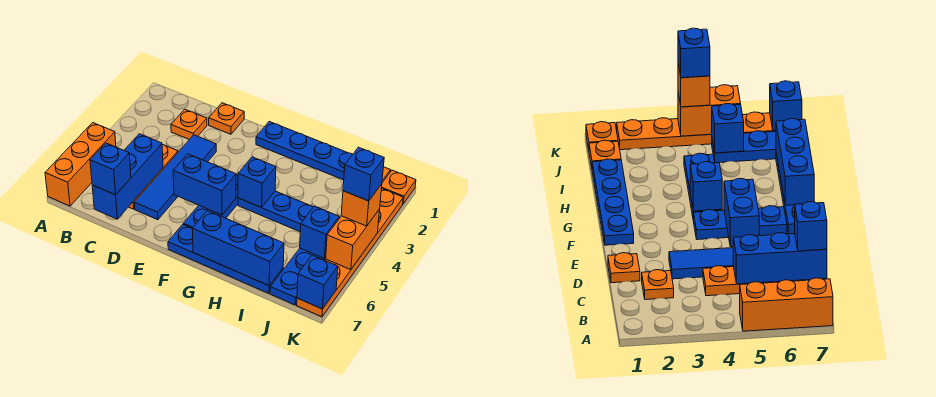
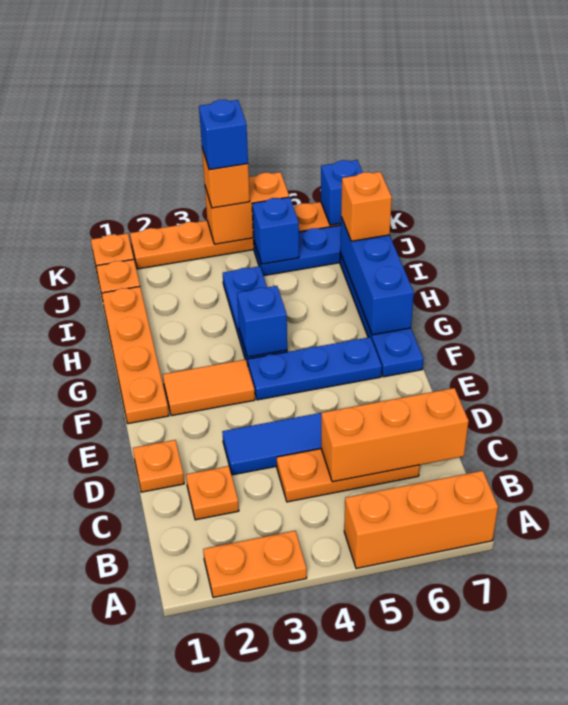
none -> orange 1x2 plate [203,531,307,598]
blue 1x3 brick [92,134,163,219] -> orange 1x3 brick [321,388,469,482]
blue 1x1 brick [90,143,131,195] -> none
blue 1x2 brick [173,154,236,215] -> none
blue 1x4 plate [256,122,353,180] -> orange 1x4 plate [102,287,169,424]
none -> orange 1x2 tile [163,359,255,416]
none -> orange 1x1 brick [341,172,392,241]

